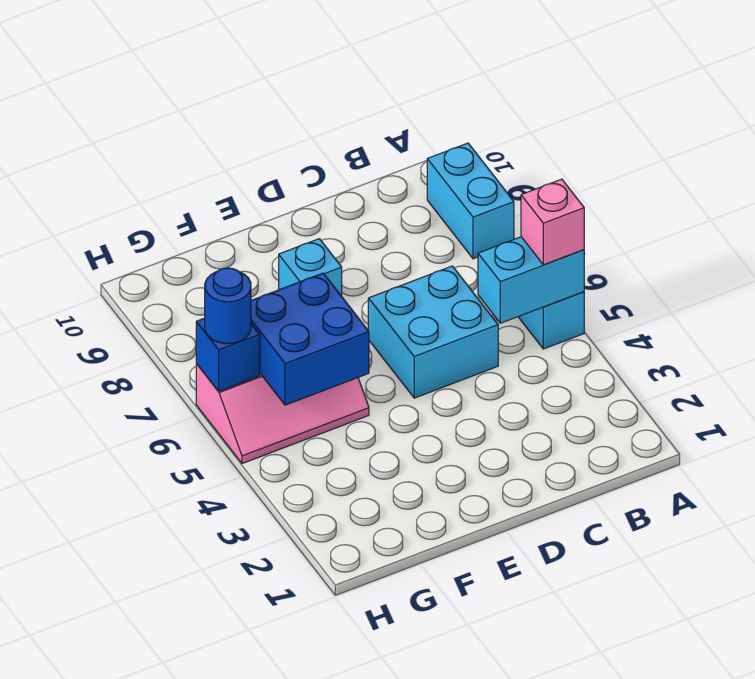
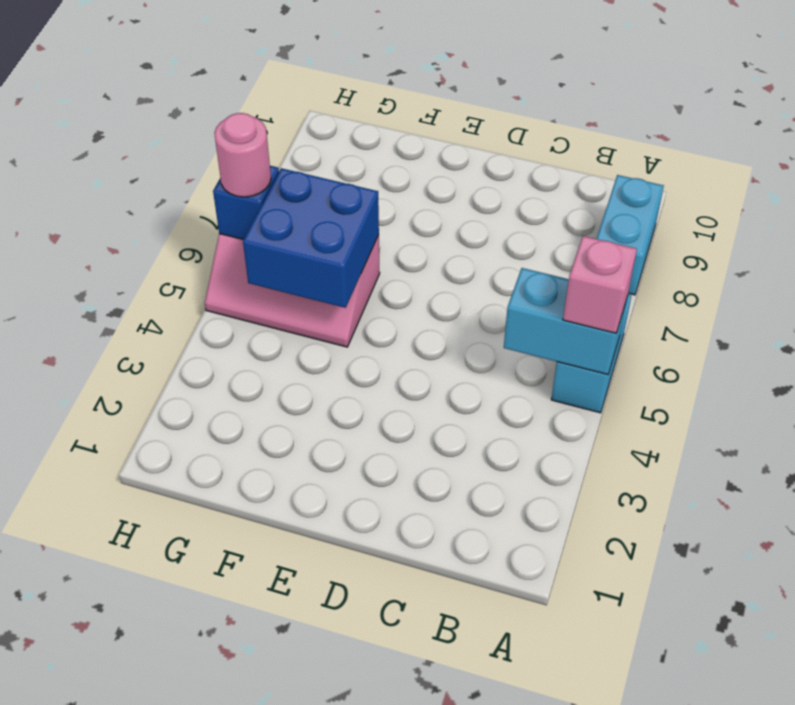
cyan 2x2 brick [368,266,498,398] -> none
cyan 1x1 brick [279,239,342,296] -> none
blue 1x1 round brick [205,268,251,344] -> pink 1x1 round brick [214,113,271,197]

